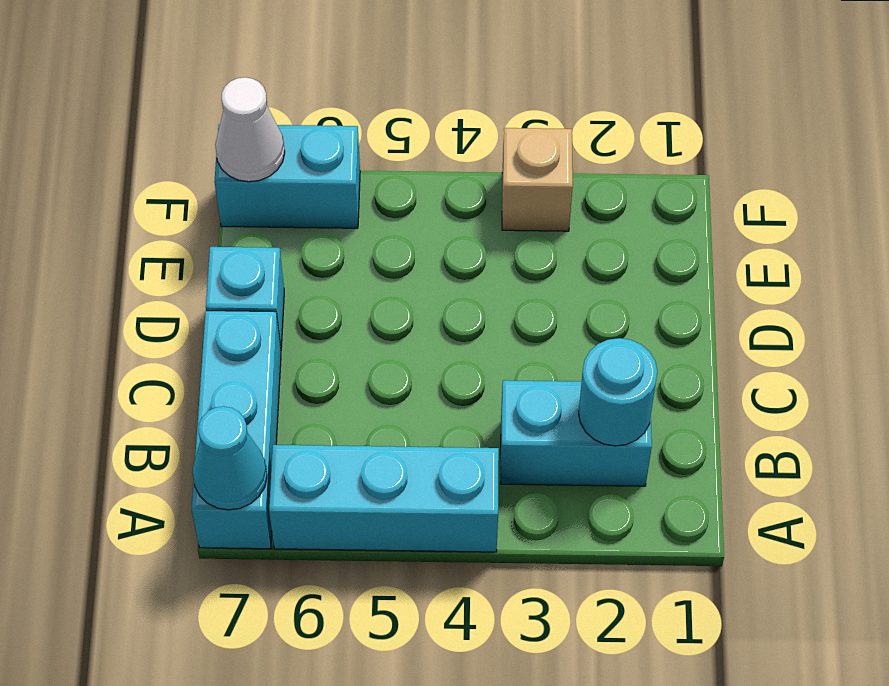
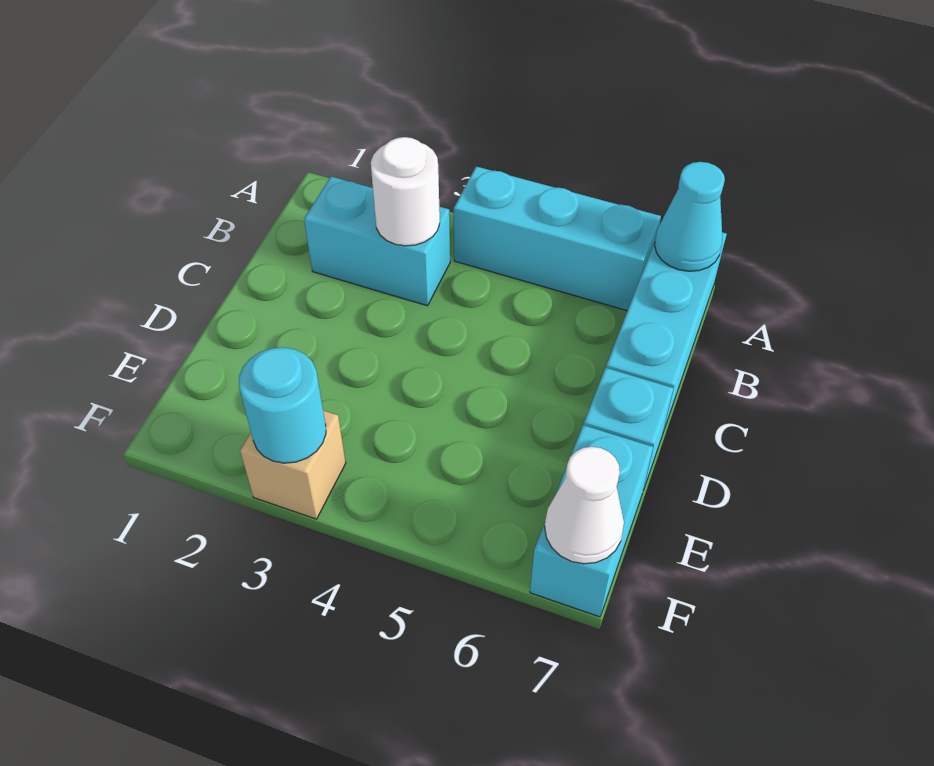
cyan 1x1 round brick [579,338,657,446] -> cyan 1x1 round brick moved to [239,347,326,463]
none -> white 1x1 round brick [371,137,440,246]
cyan 1x2 brick [214,124,360,228] -> cyan 1x2 brick turned to [530,425,653,617]

